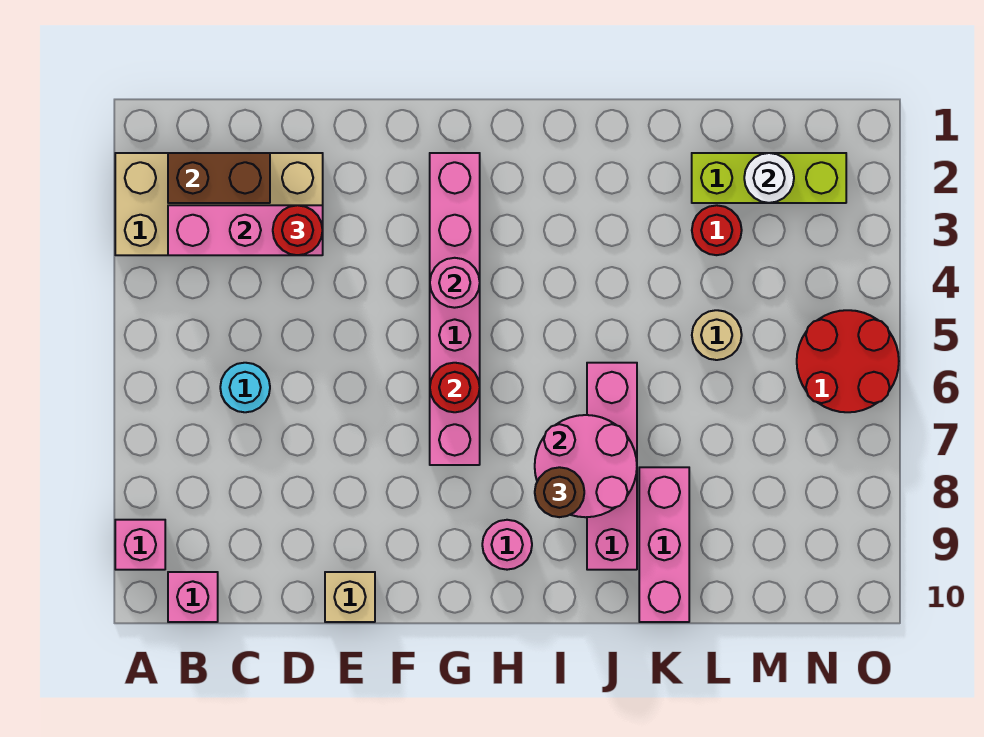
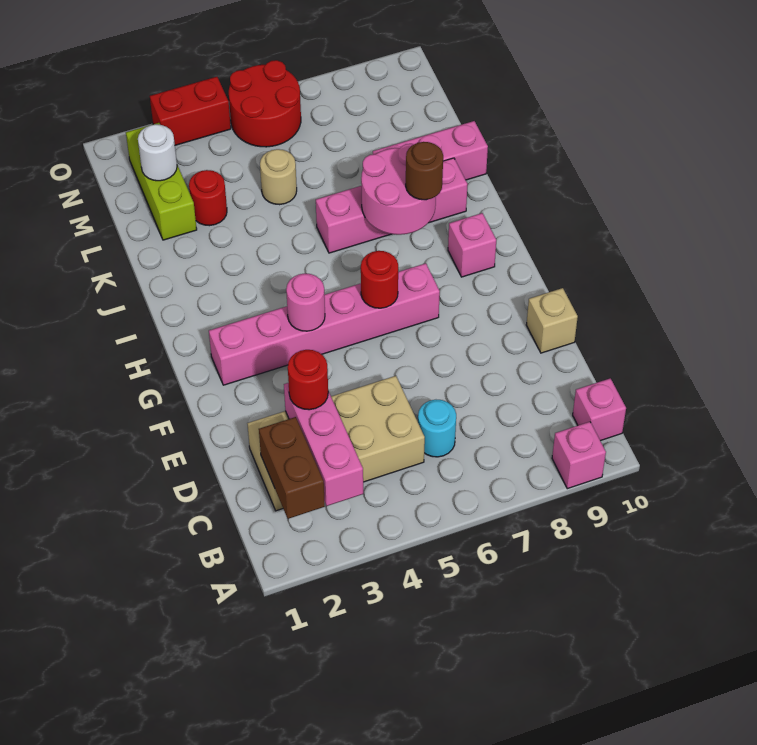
tan 2x4 brick [115,153,323,255] -> tan 2x4 brick turned to [247,376,425,511]
pink 1x1 round brick [482,520,532,570] -> pink 1x1 brick [448,213,496,277]
none -> red 1x2 brick [150,77,231,145]

